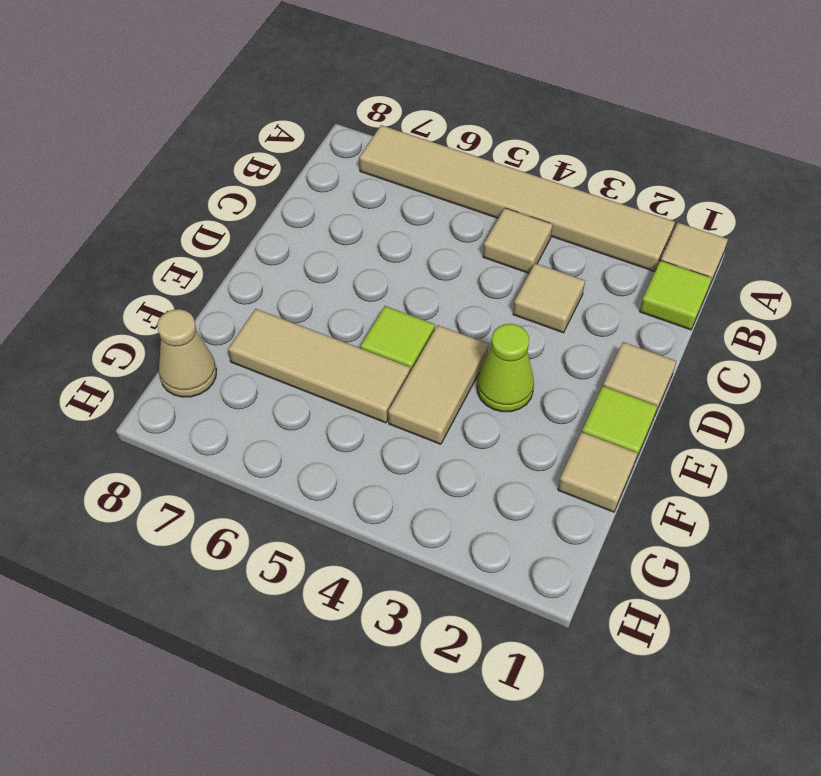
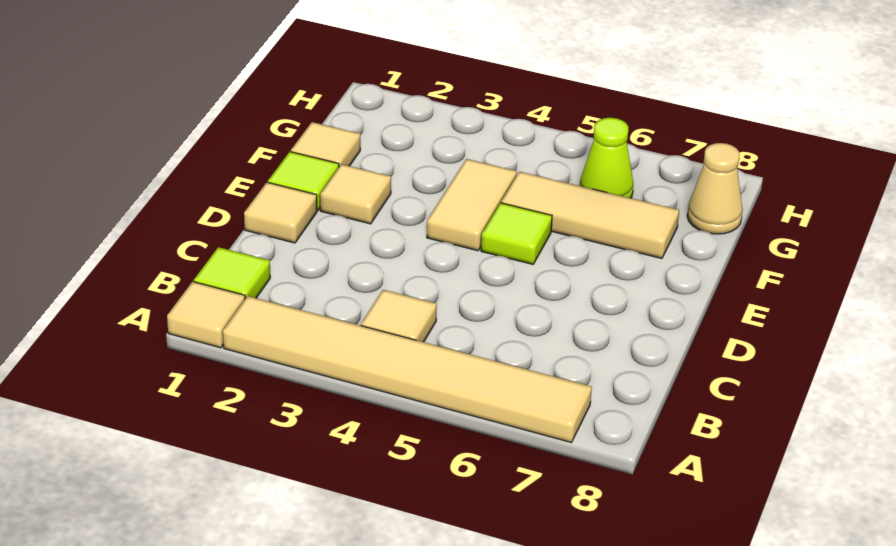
tan 1x1 tile [513,263,585,333] -> tan 1x1 tile moved to [320,164,391,224]
lime 1x1 cone [477,324,534,412] -> lime 1x1 cone moved to [580,118,633,198]

